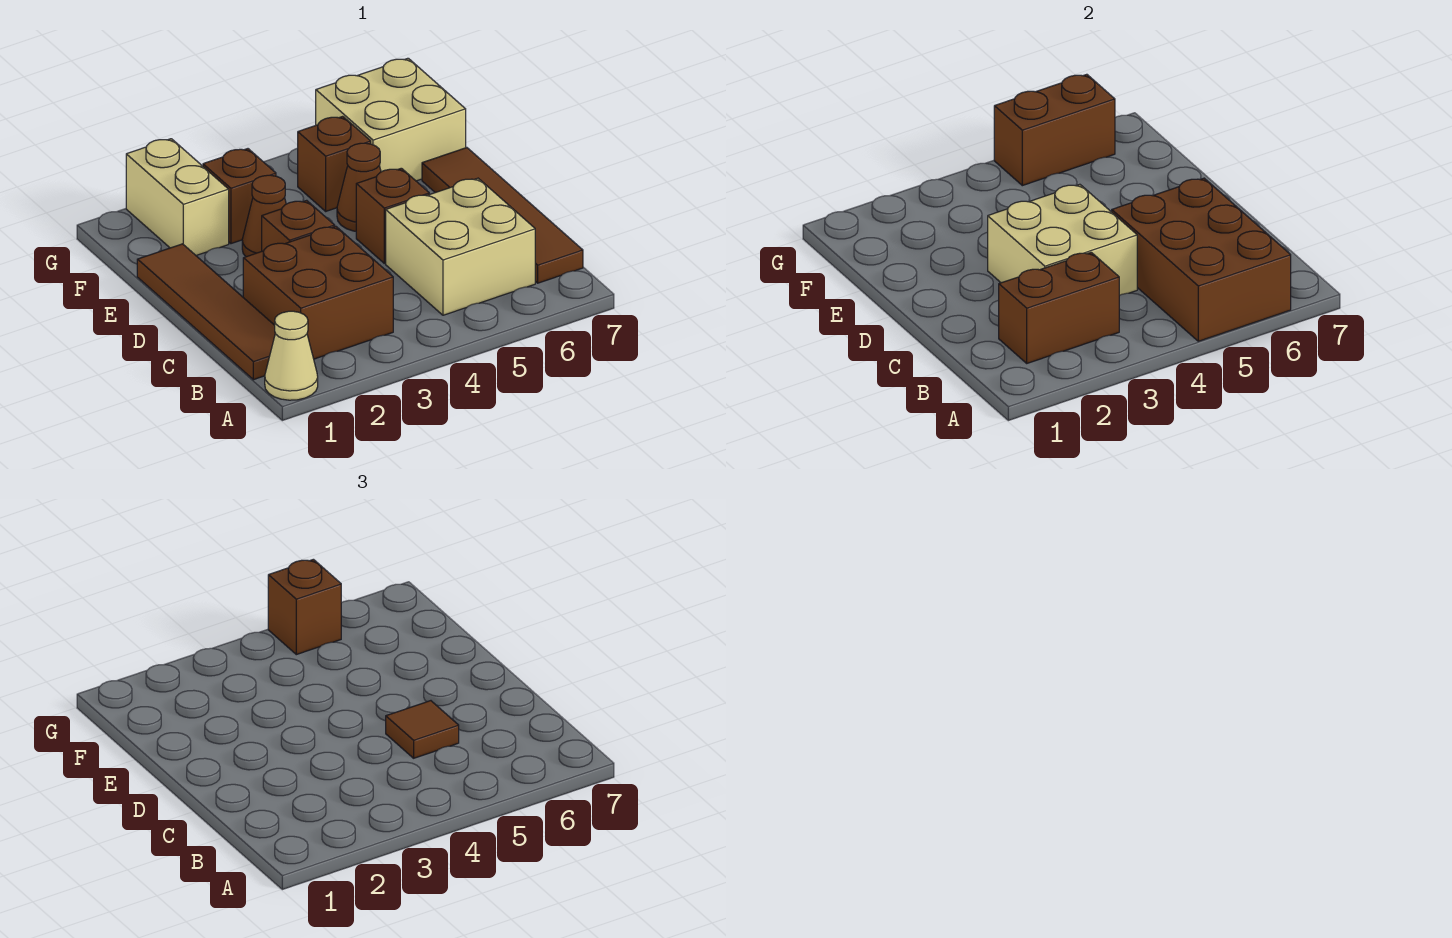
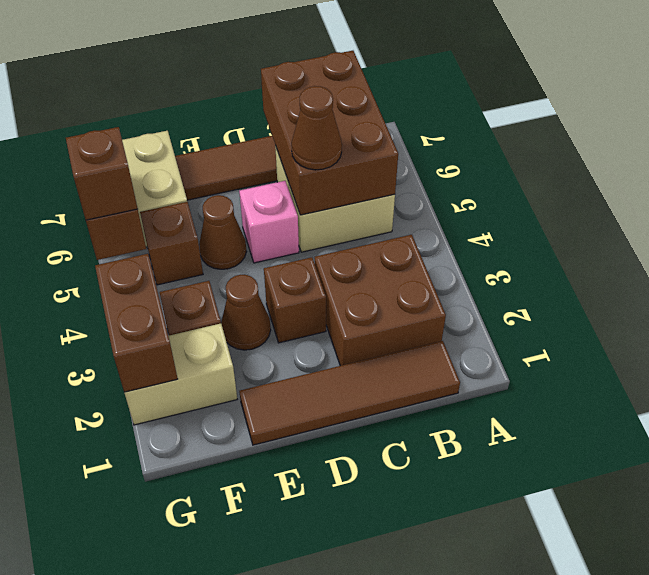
tan 1x1 cone [265,311,318,400] -> none
brown 2x3 brick [1112,178,1291,341] -> brown 2x3 brick turned to [261,51,398,215]
brown 1x2 brick [999,252,1119,363] -> brown 1x2 brick moved to [95,254,178,392]
tan 2x2 brick [988,184,1137,295] -> none
brown 1x1 tile [386,701,459,758] -> brown 1x1 cone [291,86,342,170]
brown 1x1 brick [356,168,429,263] -> pink 1x1 brick [239,181,299,263]

